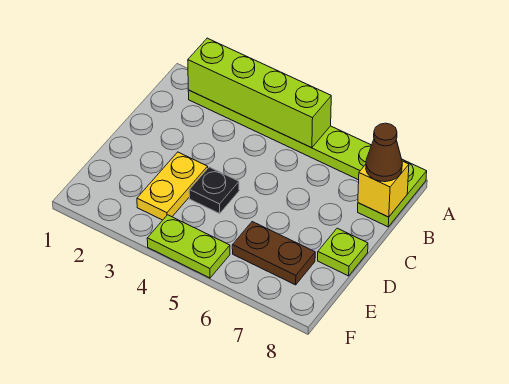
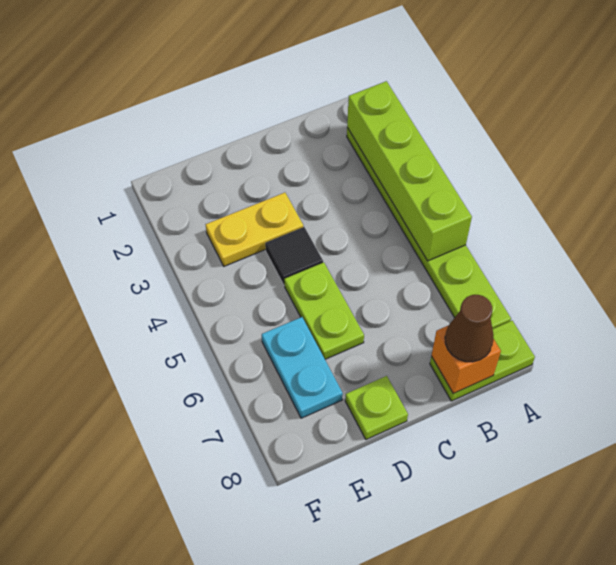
yellow 1x1 brick [358,161,409,217] -> orange 1x1 brick [431,326,501,393]
black 1x1 plate [189,167,239,213] -> black 1x1 tile [265,227,323,285]
brown 1x2 plate [232,222,315,285] -> cyan 1x2 plate [262,317,343,418]
lime 1x2 plate [147,215,230,278] -> lime 1x2 plate moved to [284,262,364,359]

